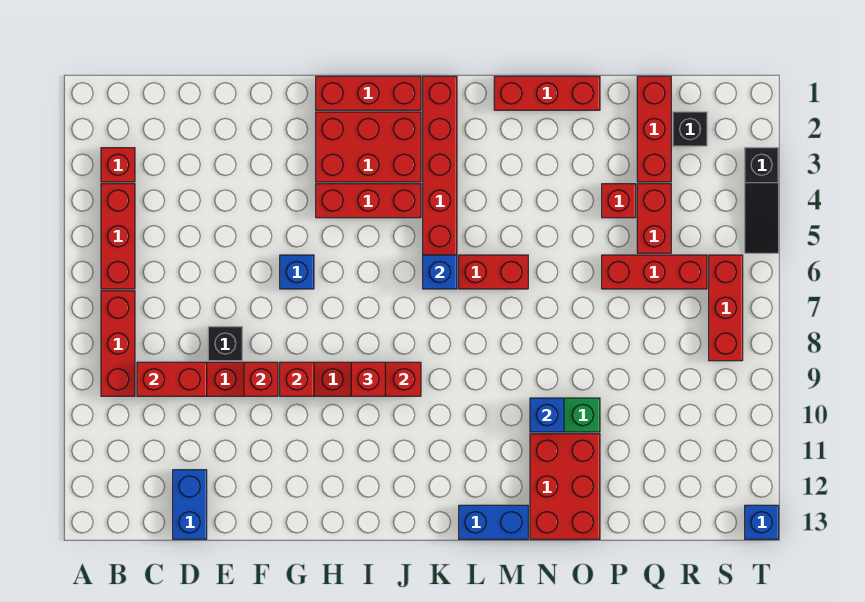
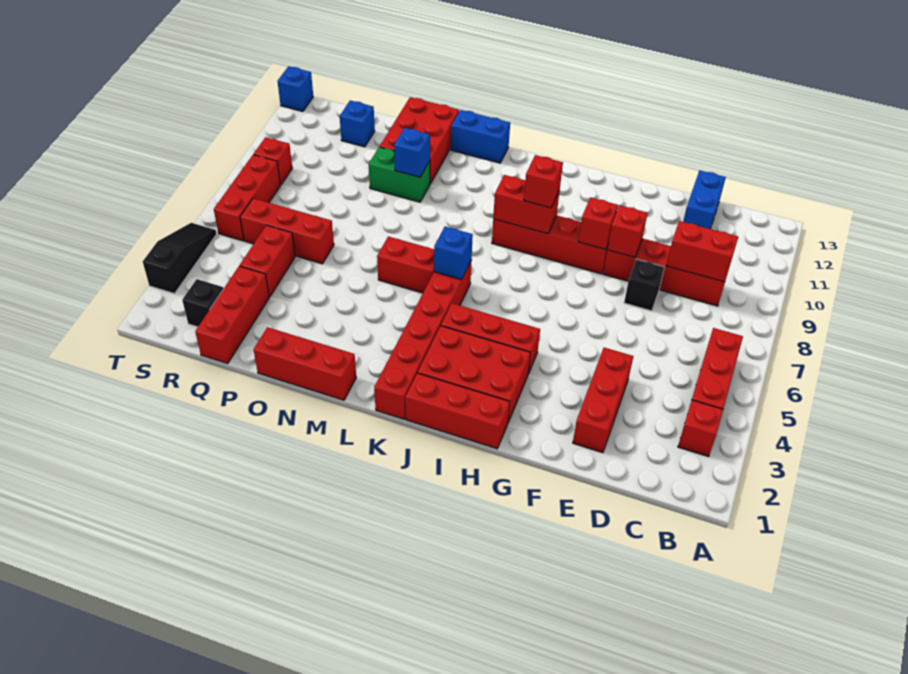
red 1x3 brick [101,291,135,396] -> red 1x3 brick moved to [573,348,633,453]
blue 1x1 brick [280,255,314,289] -> blue 1x1 brick moved to [340,101,375,147]
red 1x1 brick [602,184,636,218] -> red 1x1 brick moved to [254,137,292,185]

